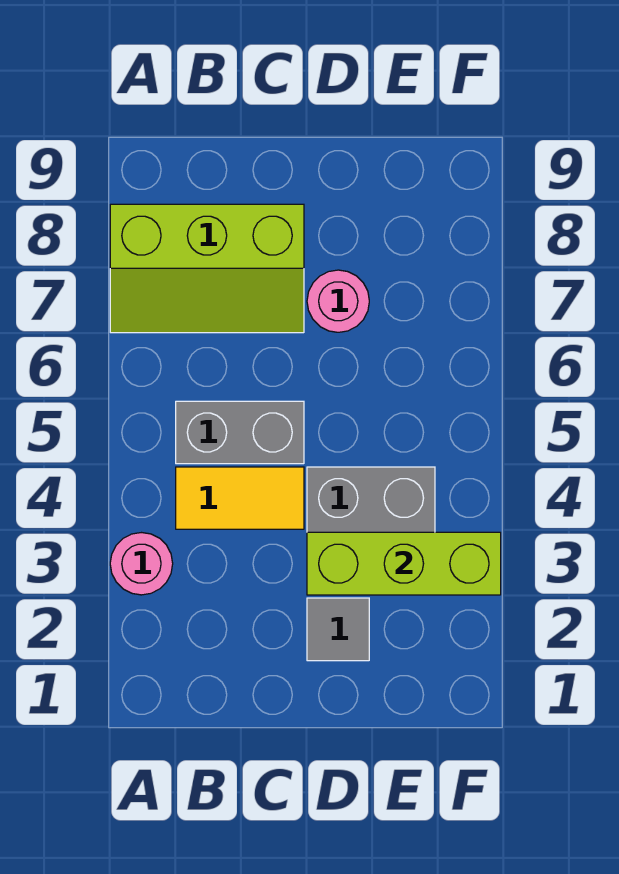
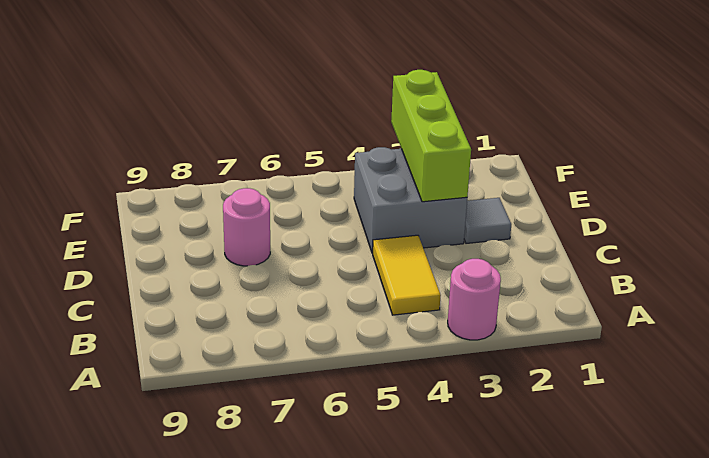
lime 2x3 slope [110,204,304,333] -> none
grey 1x2 brick [176,401,304,464] -> none

